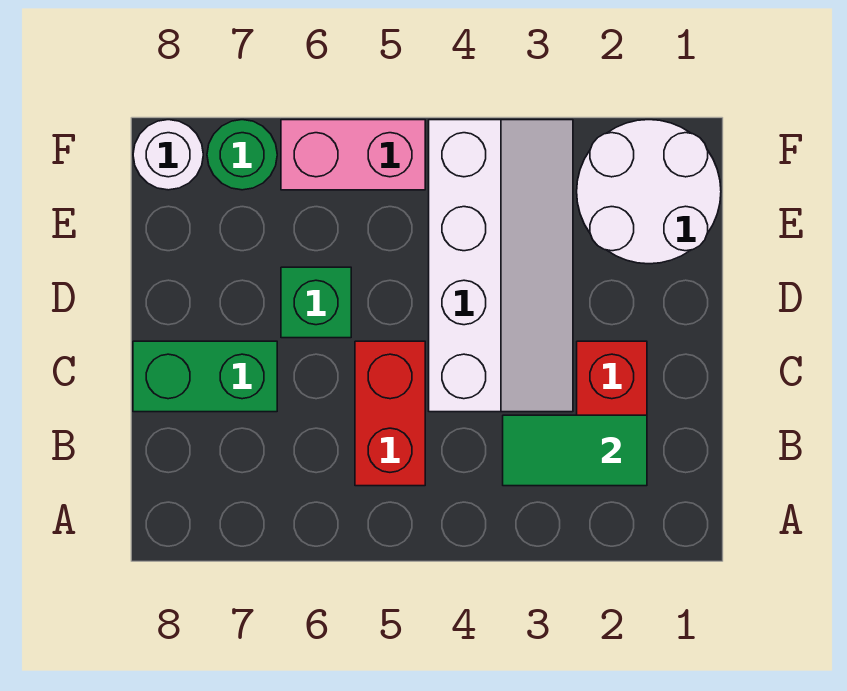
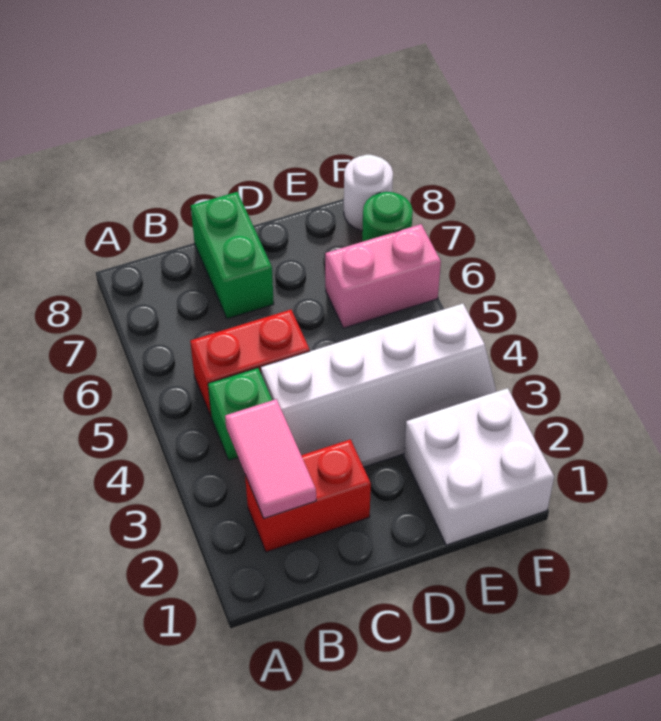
green 1x2 tile [503,415,647,486] -> pink 1x2 tile [225,399,316,518]
green 1x1 brick [281,267,351,338] -> green 1x1 brick moved to [208,368,272,460]
white 2x2 round brick [577,120,721,264] -> white 2x2 brick [404,388,554,545]
pink 1x2 brick [281,120,425,190] -> pink 1x2 brick turned to [325,224,441,328]

